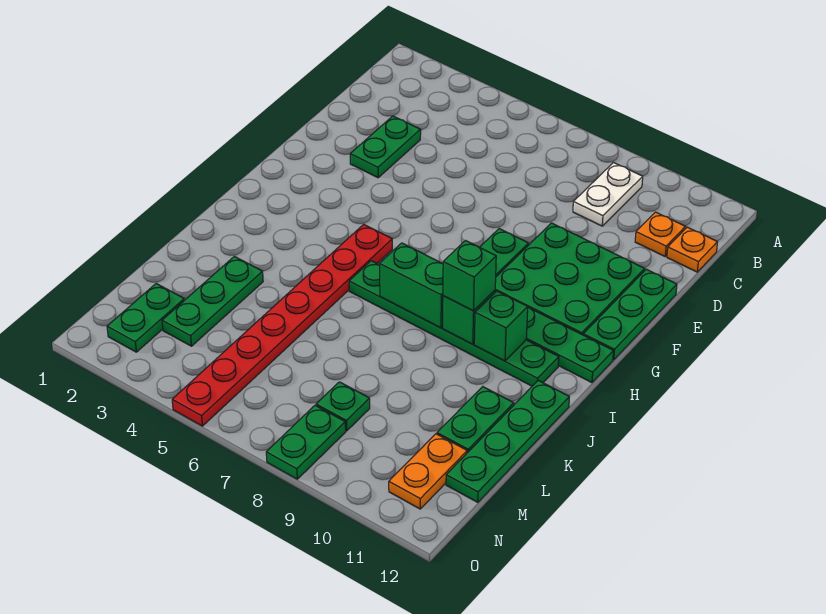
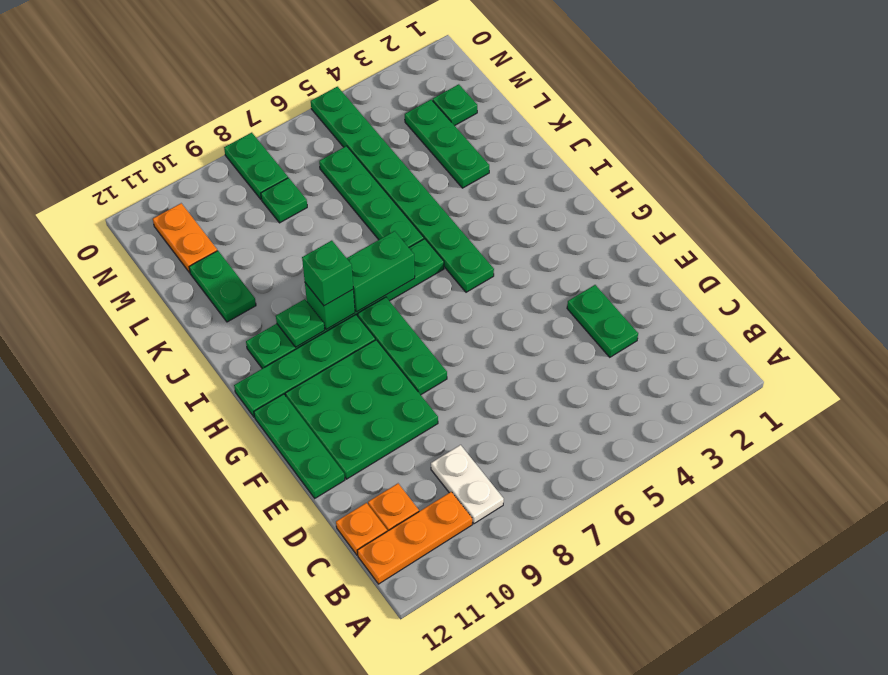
none -> orange 1x3 plate [357,492,472,584]
red 1x8 plate [172,224,392,426] -> green 1x8 plate [311,87,494,292]
green 1x1 brick [474,291,528,361] -> green 1x1 plate [276,299,325,347]
green 1x4 plate [446,380,569,502] -> green 1x4 plate moved to [319,146,424,247]
green 1x2 plate [107,284,184,352] -> green 1x1 plate [433,84,477,126]

